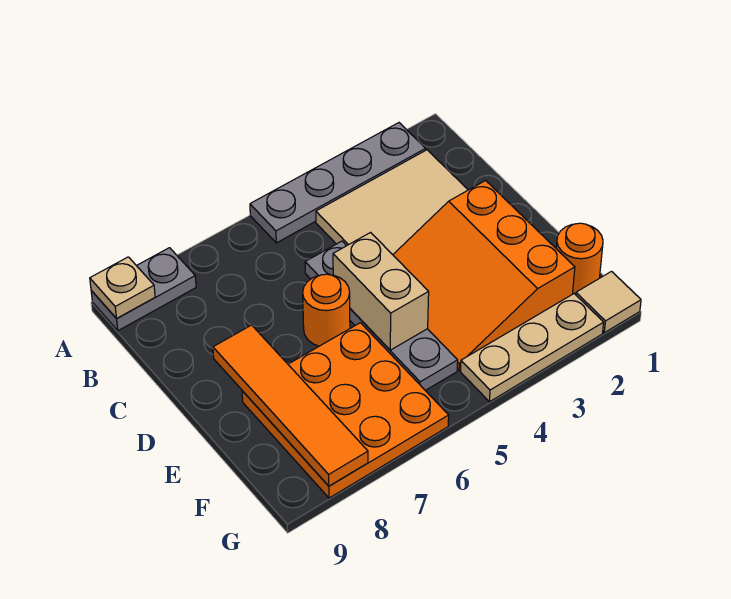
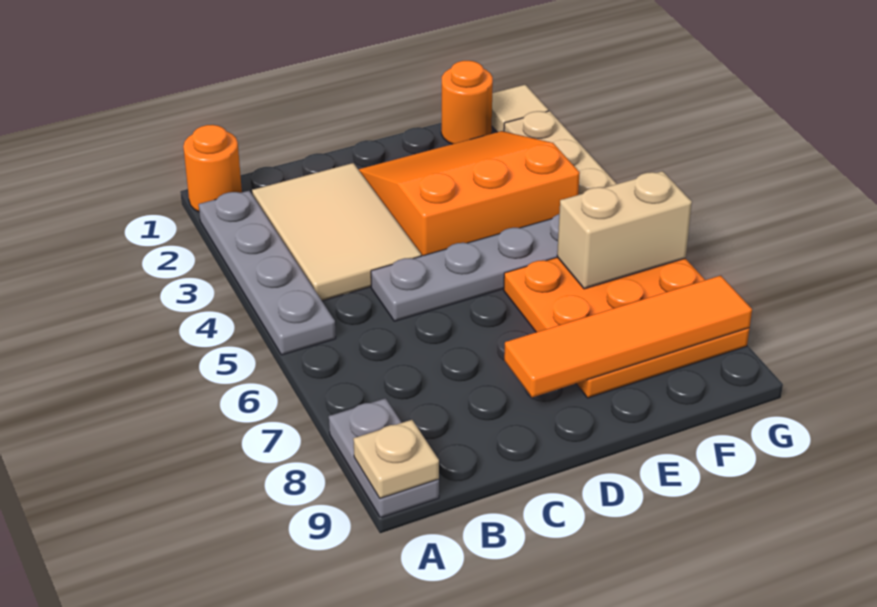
orange 3x3 slope [393,181,575,370] -> orange 3x3 slope turned to [358,131,580,256]
tan 1x2 brick [333,233,429,350] -> tan 1x2 brick moved to [557,171,692,289]
orange 1x1 round brick [303,274,350,346] -> orange 1x1 round brick moved to [183,125,242,212]

